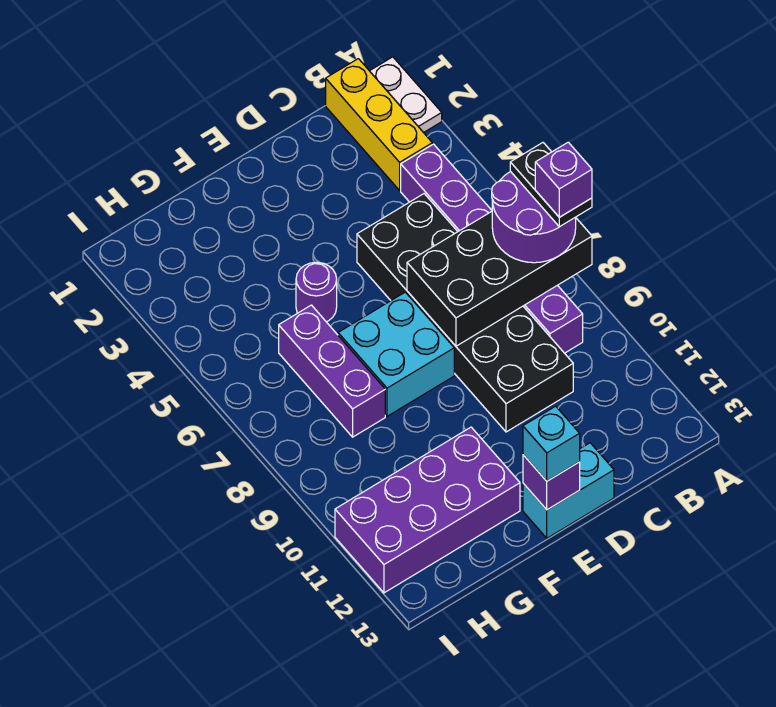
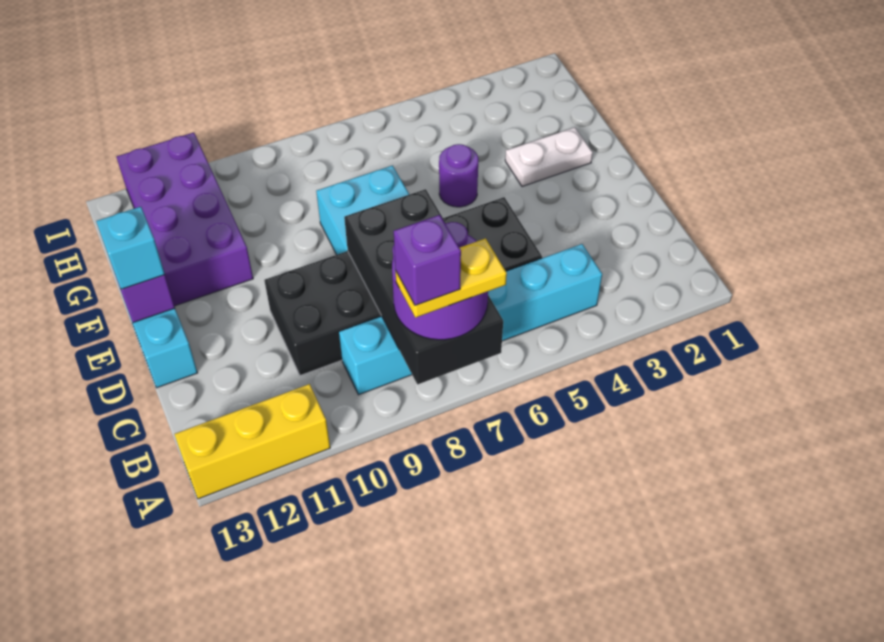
white 1x2 plate [370,57,442,133] -> white 1x2 plate moved to [505,127,593,187]
black 1x2 plate [510,143,592,227] -> yellow 1x2 plate [396,238,507,318]
yellow 1x3 brick [326,59,432,190] -> yellow 1x3 brick moved to [174,384,330,499]
purple 1x6 brick [401,144,583,353] -> cyan 1x6 brick [339,244,602,395]
purple 1x3 brick [279,305,385,437] -> none

